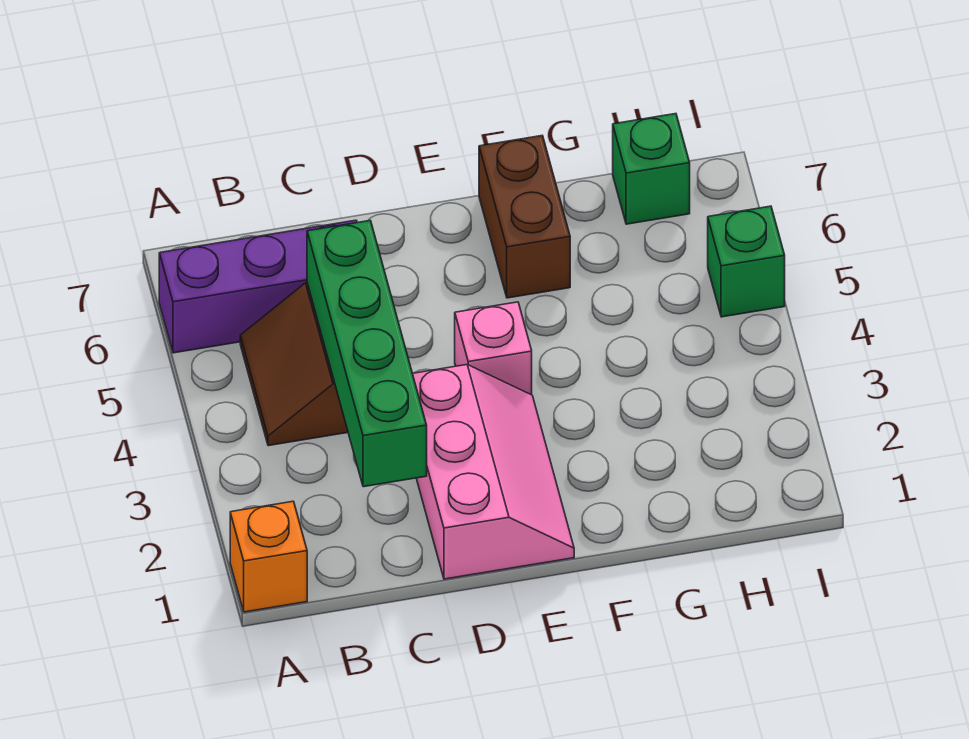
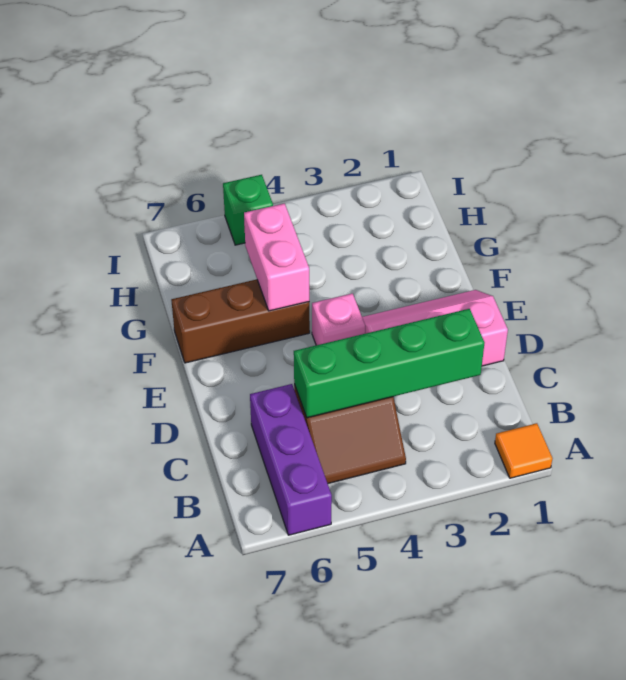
orange 1x1 brick [230,501,307,612] -> orange 1x1 tile [495,423,553,478]
none -> pink 1x2 brick [244,203,309,311]
brown 1x2 brick [479,136,570,298] -> brown 1x3 brick [171,279,310,363]
green 1x1 brick [613,114,690,224] -> none

